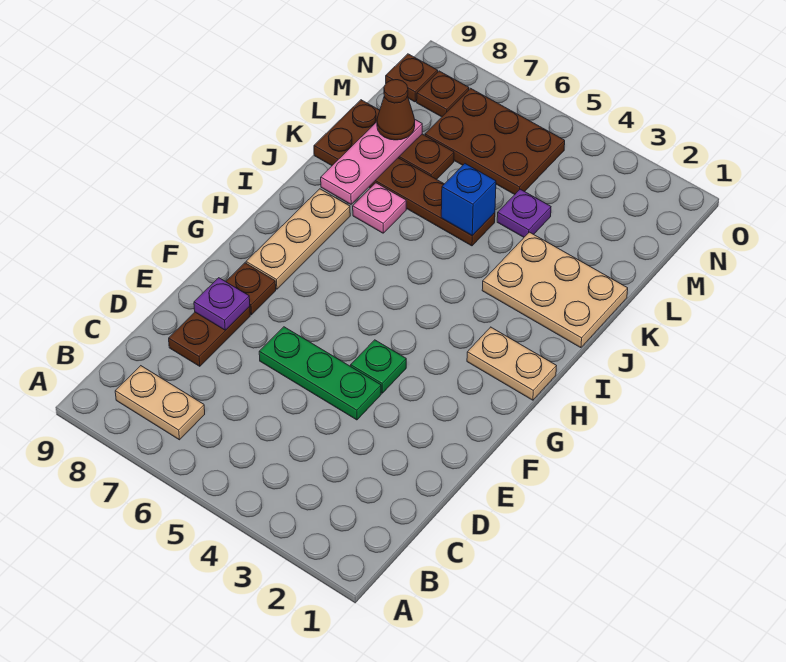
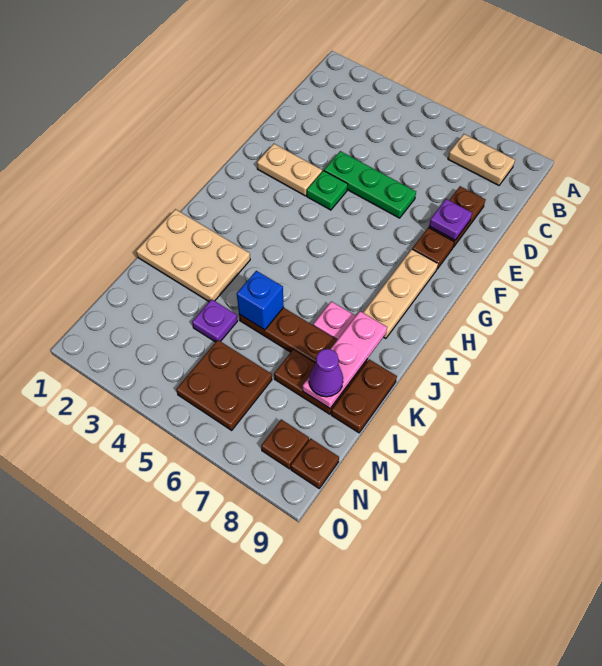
tan 1x2 plate [467,327,556,400] -> tan 1x2 plate moved to [257,144,322,196]
brown 1x1 cone [377,80,415,140] -> purple 1x1 cone [309,349,343,397]
brown 2x3 plate [425,88,565,195] -> brown 2x2 plate [176,340,272,430]

